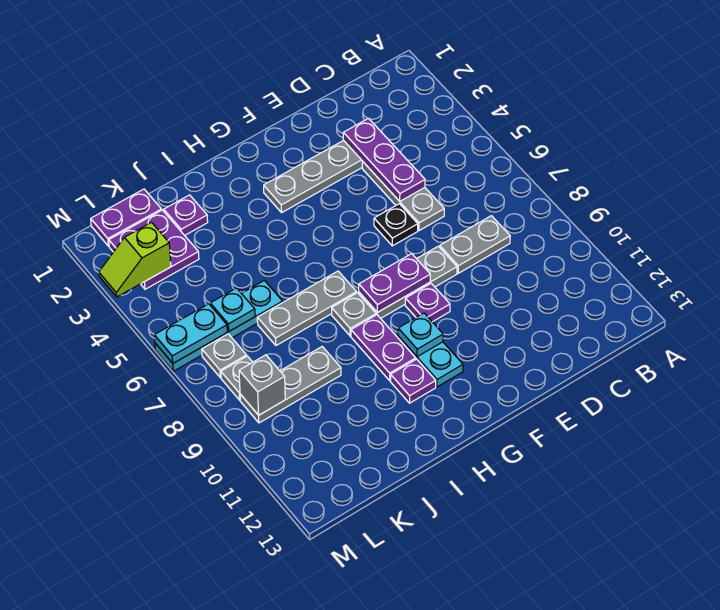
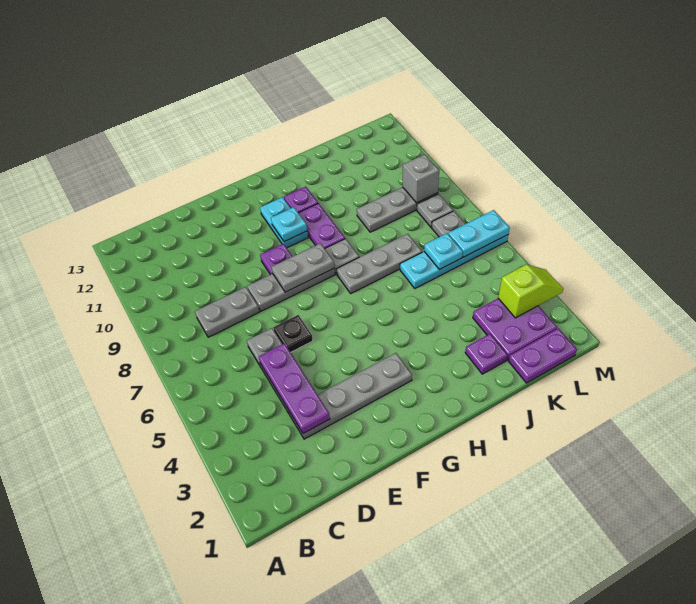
purple 1x2 plate [359,254,430,312] -> grey 1x2 plate [271,243,334,292]

